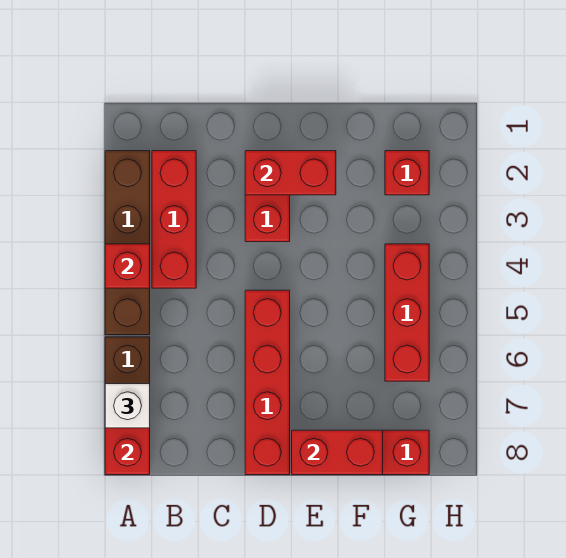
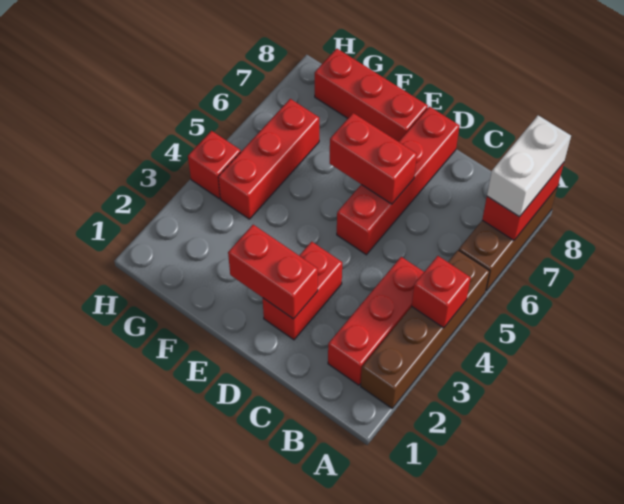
white 1x1 brick [105,384,150,428] -> white 1x2 brick [487,115,571,217]
red 1x2 brick [292,430,383,475] -> red 1x2 brick moved to [330,113,417,204]
red 1x1 brick [385,151,429,195] -> red 1x1 brick moved to [188,131,241,199]

